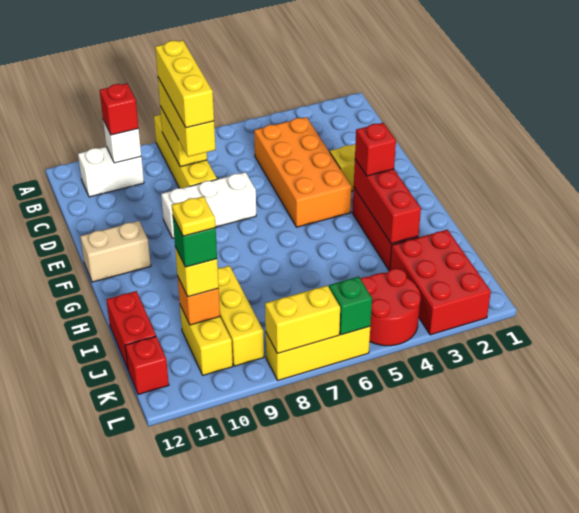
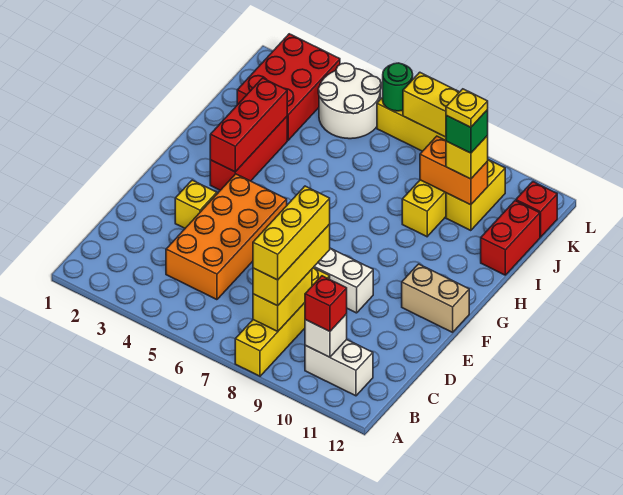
red 1x1 brick [355,123,396,176] -> none
orange 1x1 brick [178,278,220,325] -> orange 1x2 brick [420,136,488,205]
red 2x2 round brick [360,268,421,346] -> white 2x2 round brick [318,63,381,139]
green 1x1 brick [329,277,372,335] -> green 1x1 round brick [383,63,413,111]

